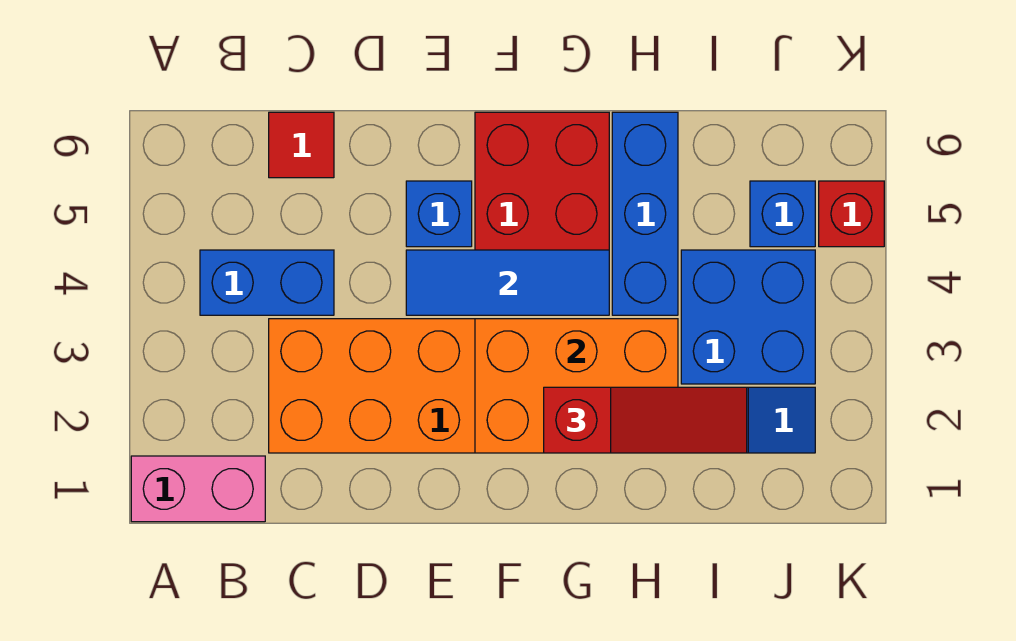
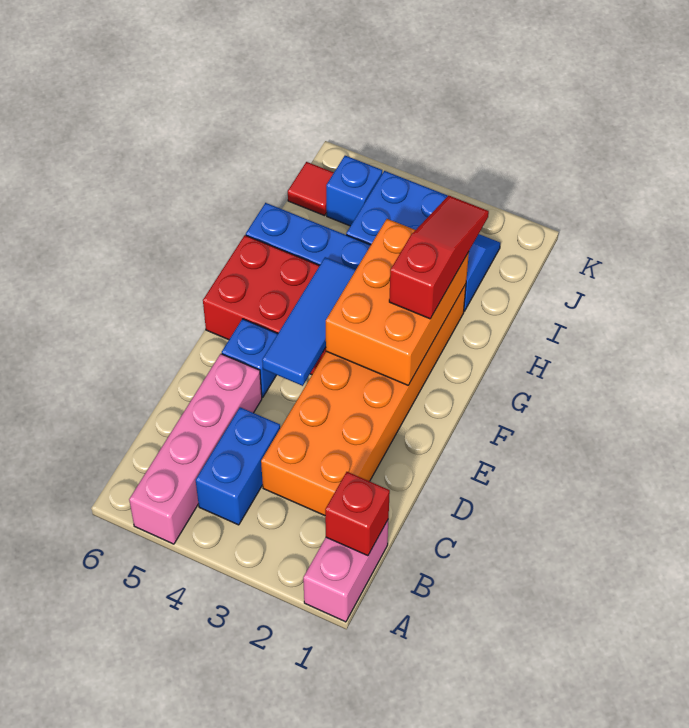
none -> pink 1x4 brick [129,354,262,544]
red 1x1 tile [269,112,334,178] -> red 1x1 tile moved to [288,162,334,216]
red 1x1 brick [819,181,884,247] -> red 1x1 brick moved to [325,472,390,556]

